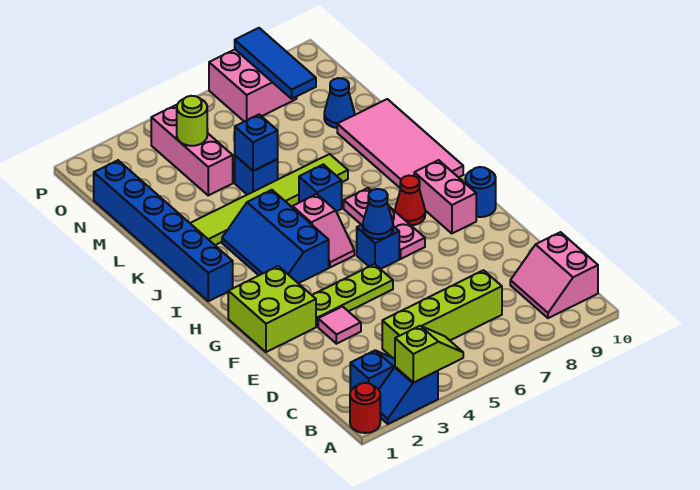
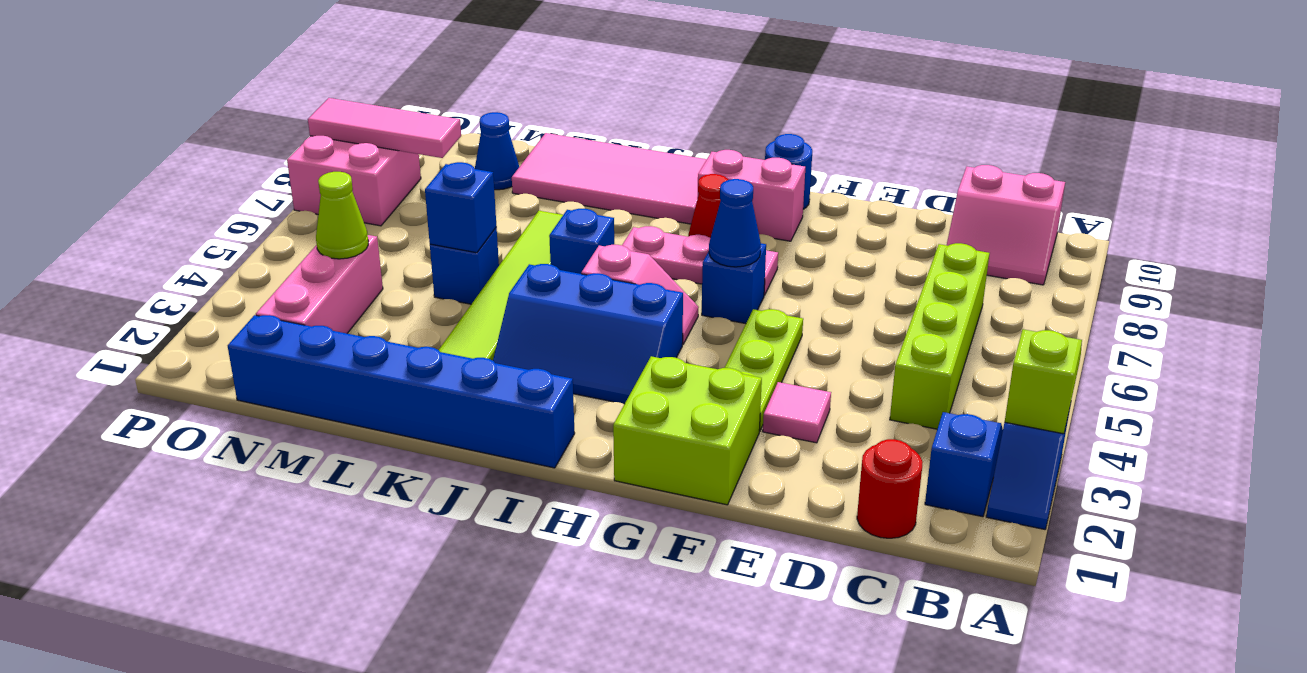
red 1x1 round brick [350,383,380,433] -> red 1x1 round brick moved to [857,439,923,538]
pink 1x3 brick [151,105,233,195] -> pink 1x3 brick turned to [256,235,383,333]
lime 1x1 round brick [177,96,207,146] -> lime 1x1 cone [316,172,368,259]
blue 1x3 tile [235,28,316,99] -> pink 1x3 tile [308,98,461,158]

